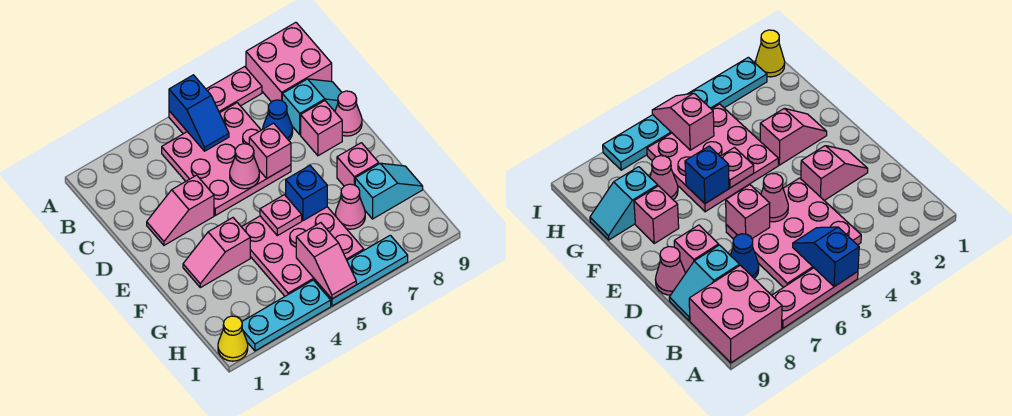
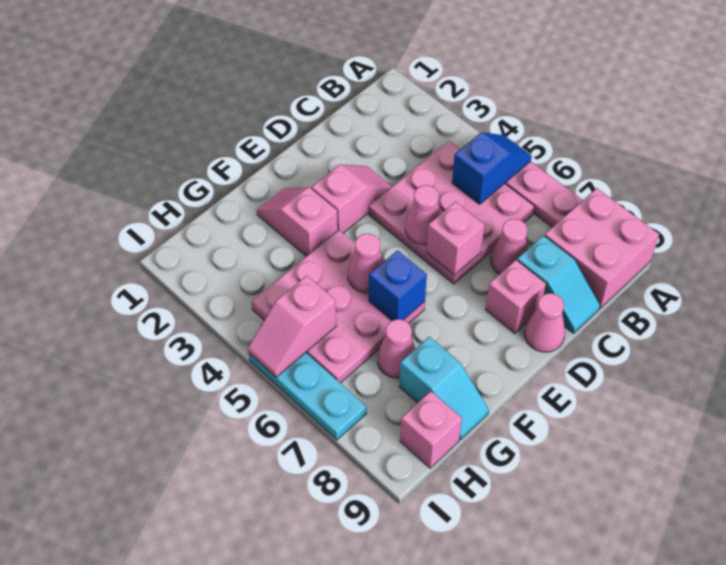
blue 1x2 slope [169,75,229,151] -> blue 1x2 slope turned to [452,132,532,204]
blue 1x1 cone [263,100,293,140] -> pink 1x1 cone [491,219,528,274]
pink 1x2 slope [147,175,214,245] -> pink 1x2 slope turned to [311,165,393,233]
pink 1x1 plate [260,195,302,236] -> pink 1x1 cone [348,233,384,293]
pink 1x1 brick [337,143,379,186] -> pink 1x1 brick moved to [400,391,462,468]
yellow 1x1 cone [218,316,248,361] -> none
cyan 1x3 plate [242,280,331,351] -> none

